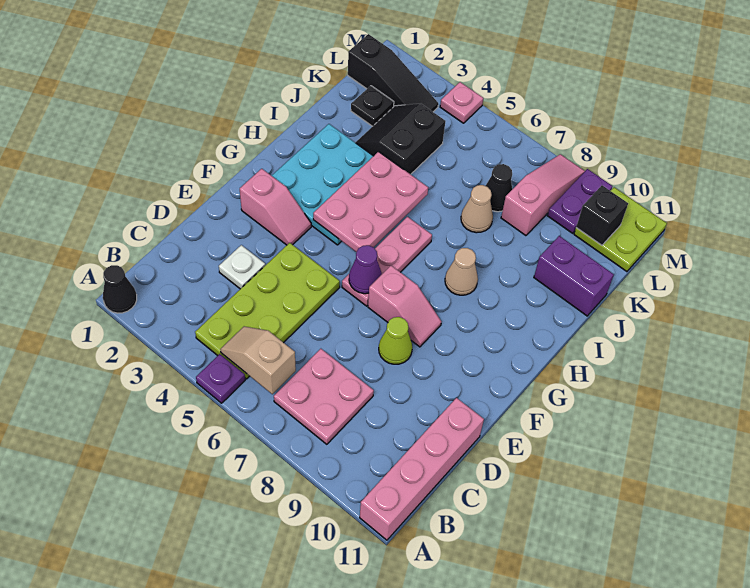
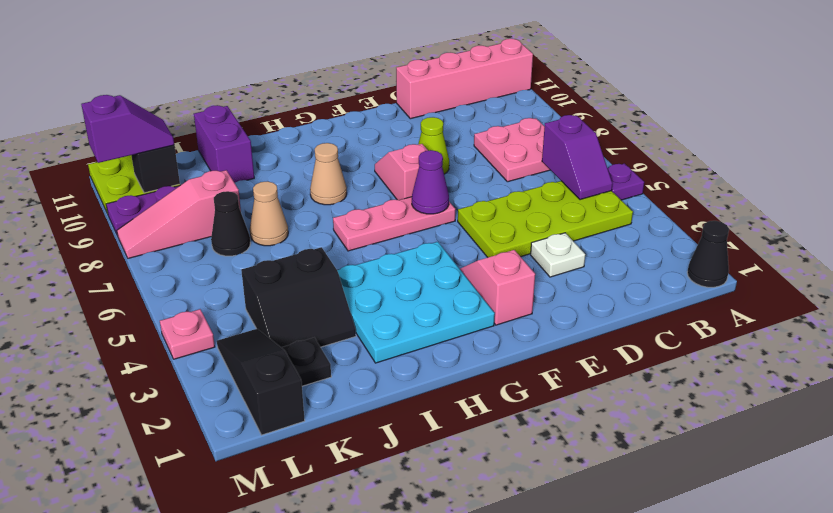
tan 1x2 slope [220,326,296,394] -> purple 1x2 slope [542,115,612,200]
pink 2x3 plate [313,152,428,252] -> none
none -> purple 1x2 slope [81,95,174,163]

